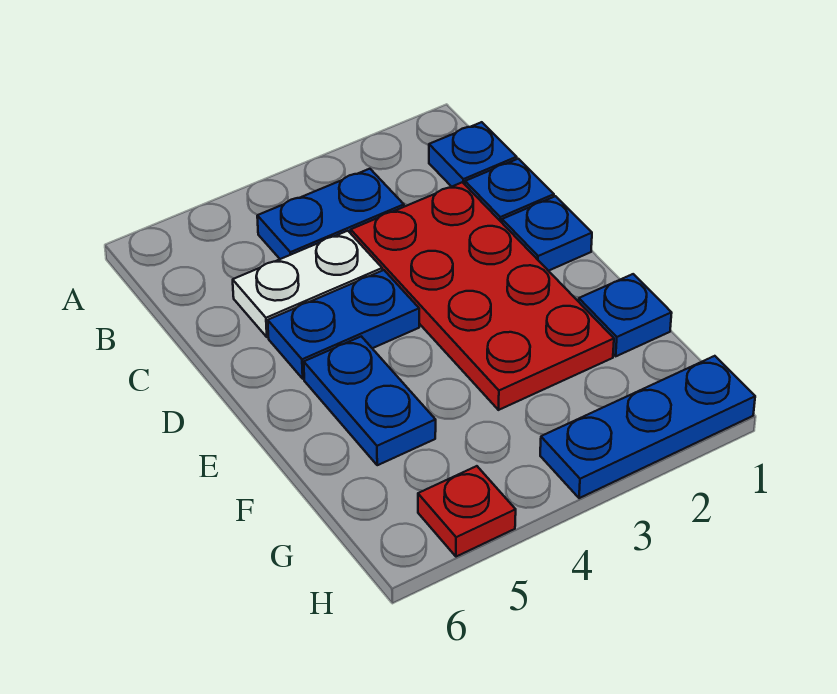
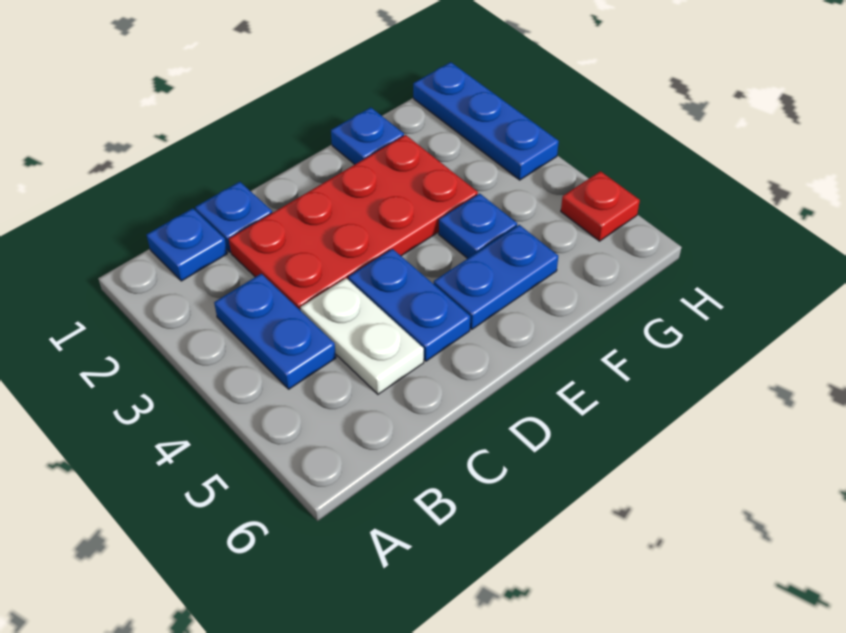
blue 1x1 plate [502,196,592,271] -> blue 1x1 plate moved to [439,194,517,259]

